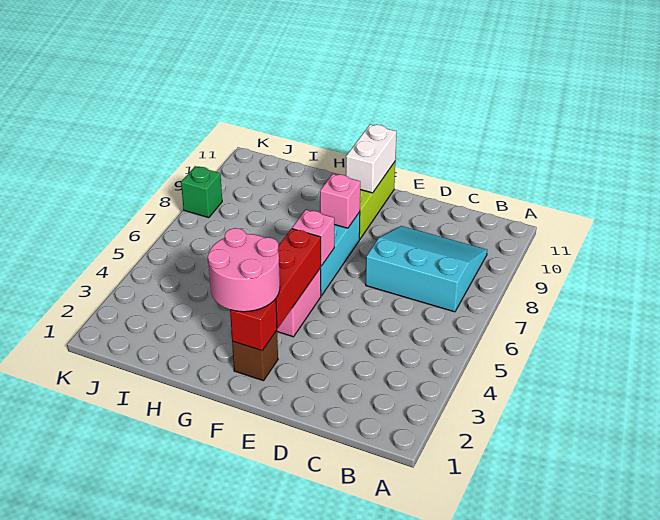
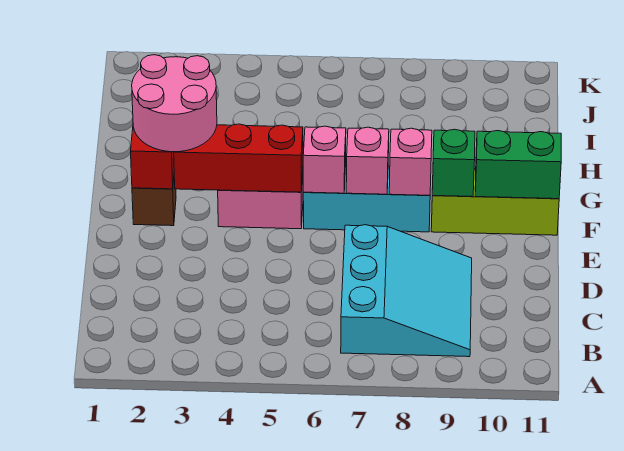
none -> pink 1x1 brick [346,127,389,194]
white 1x2 brick [346,125,397,193] -> green 1x2 brick [475,131,561,199]
green 1x1 brick [181,166,222,218] -> green 1x1 brick moved to [432,129,475,197]

